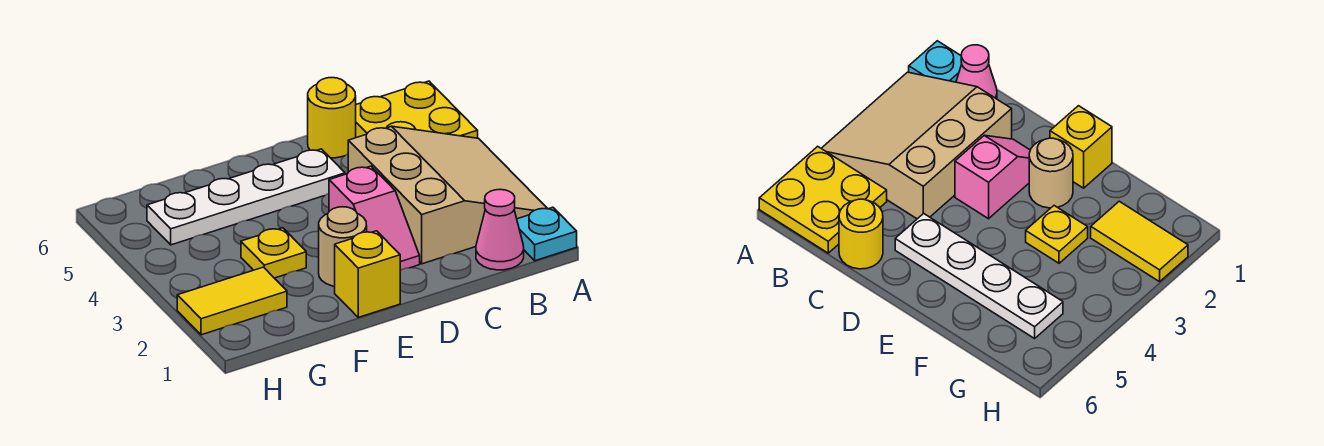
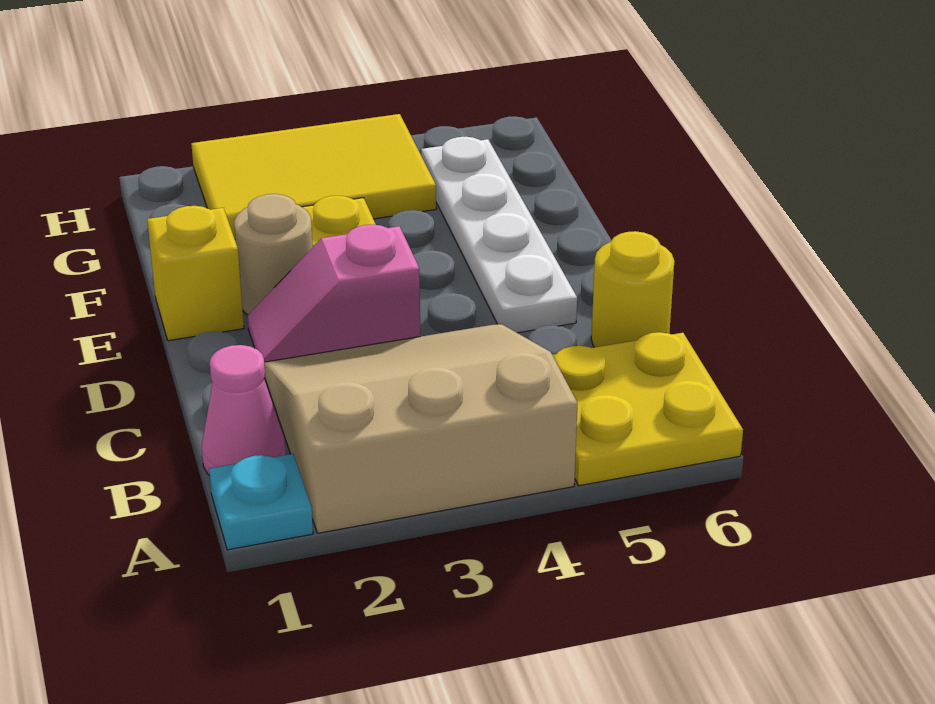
tan 3x3 slope [348,126,548,264] -> tan 3x3 slope turned to [264,324,577,533]
yellow 1x2 tile [177,267,287,335] -> yellow 2x3 tile [191,114,436,239]

